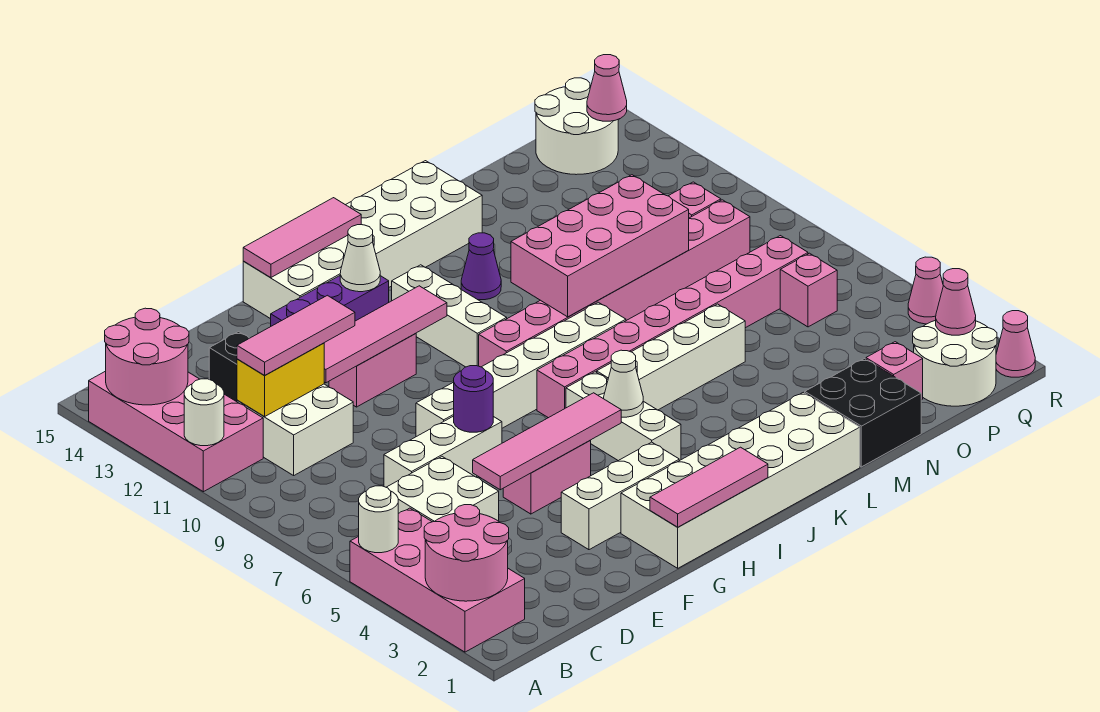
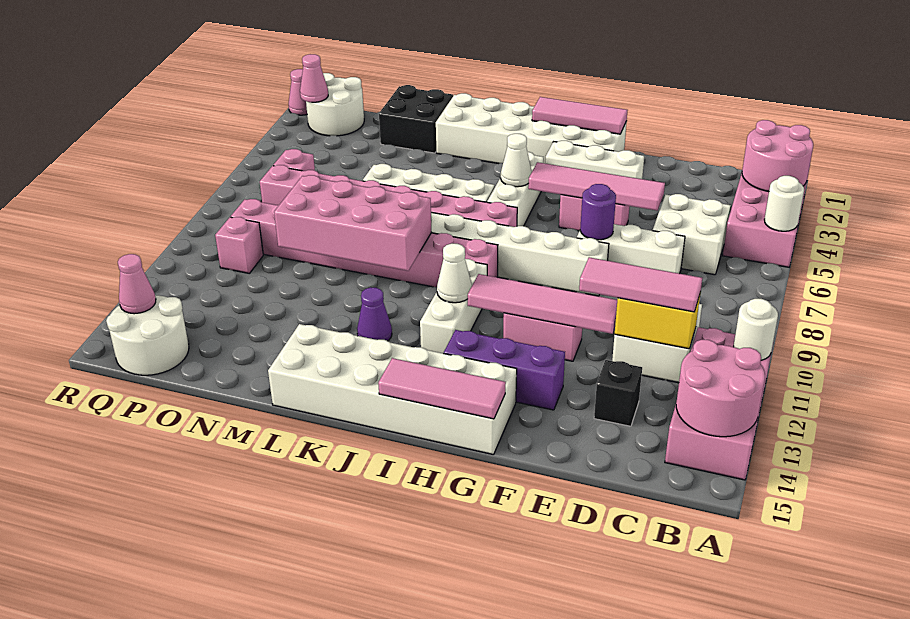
white 1x1 cone [340,225,380,292] -> white 1x1 cone moved to [437,244,472,303]
pink 1x1 brick [866,342,923,400] -> none
pink 1x1 cone [908,257,943,324] -> none

